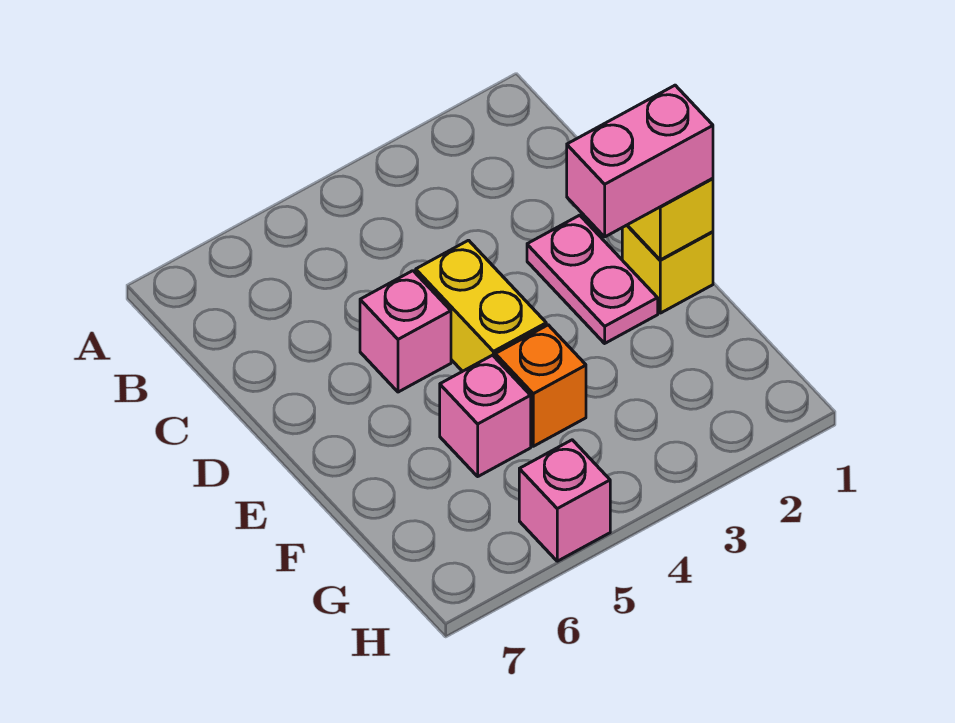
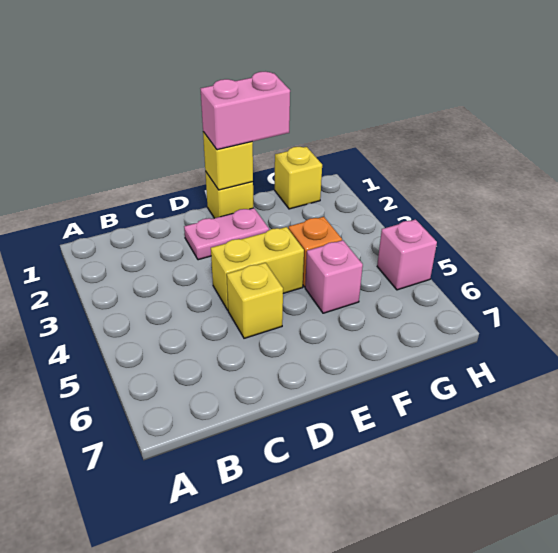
pink 1x1 brick [360,271,451,392] -> yellow 1x1 brick [227,263,283,338]
pink 1x2 brick [567,85,713,237] -> pink 1x2 brick turned to [201,72,290,150]
none -> yellow 1x1 brick [275,147,322,209]

